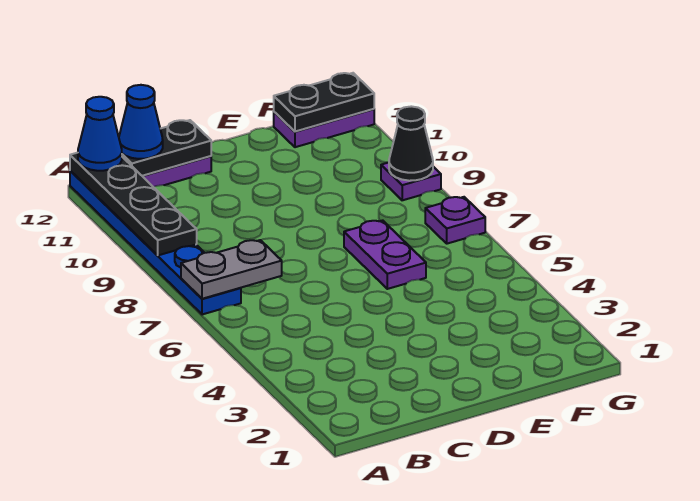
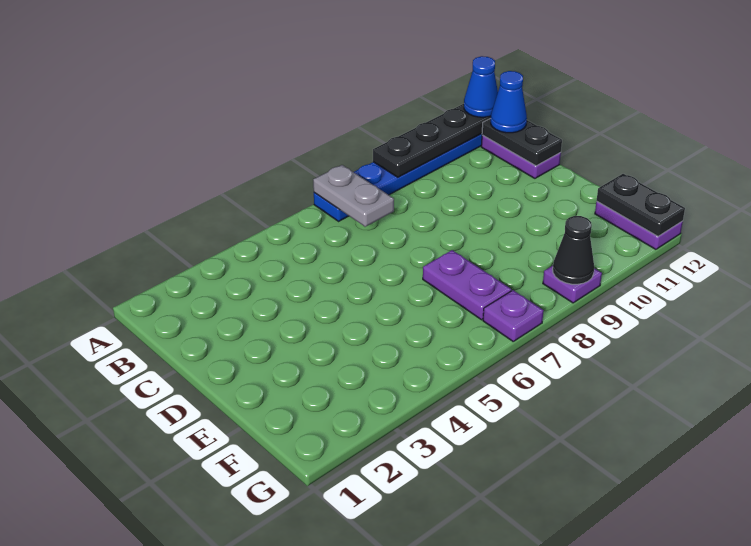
purple 1x2 plate [344,220,426,289] -> purple 1x2 plate turned to [423,250,511,320]

